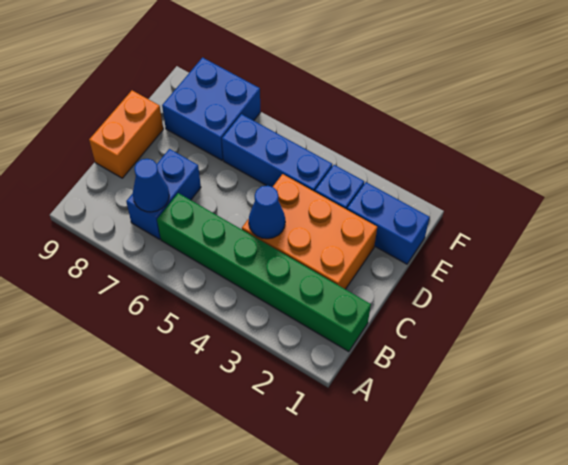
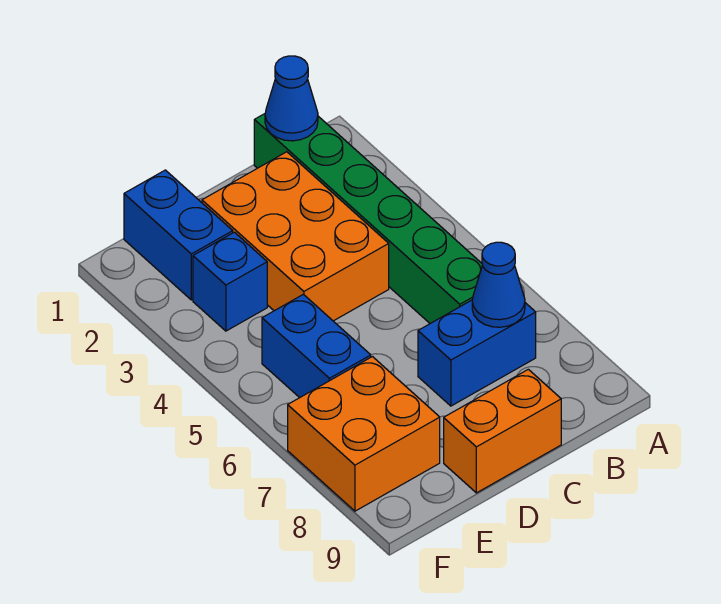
blue 1x1 cone [249,186,285,239] -> blue 1x1 cone moved to [265,56,318,141]
blue 1x3 brick [222,114,332,192] -> blue 1x2 brick [262,294,371,398]
blue 2x2 brick [162,58,260,160] -> orange 2x2 brick [288,357,440,511]

